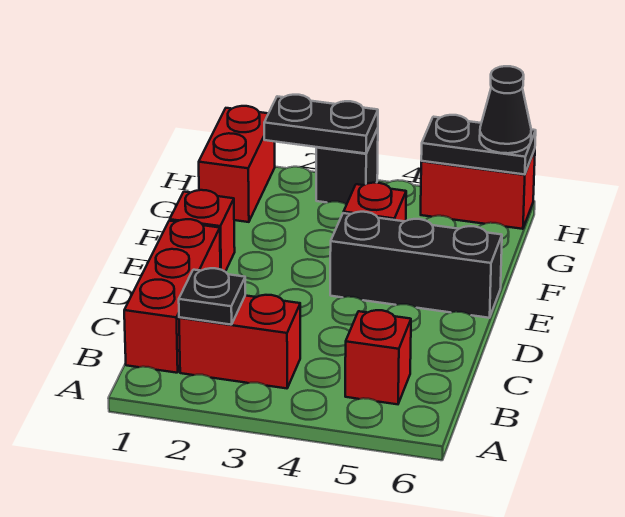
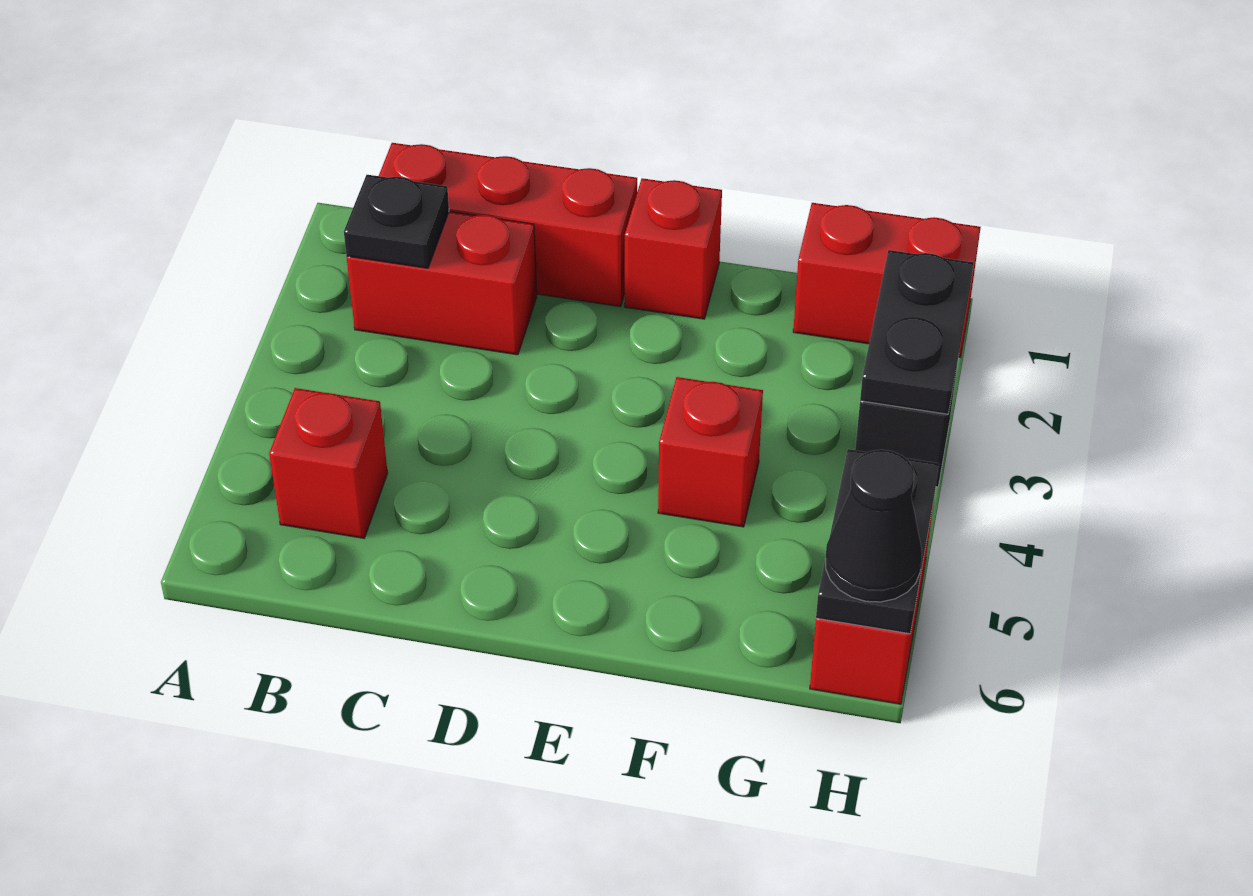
red 1x2 brick [179,295,300,388] -> red 1x2 brick turned to [347,212,537,355]
black 1x3 brick [330,212,502,318] -> none

